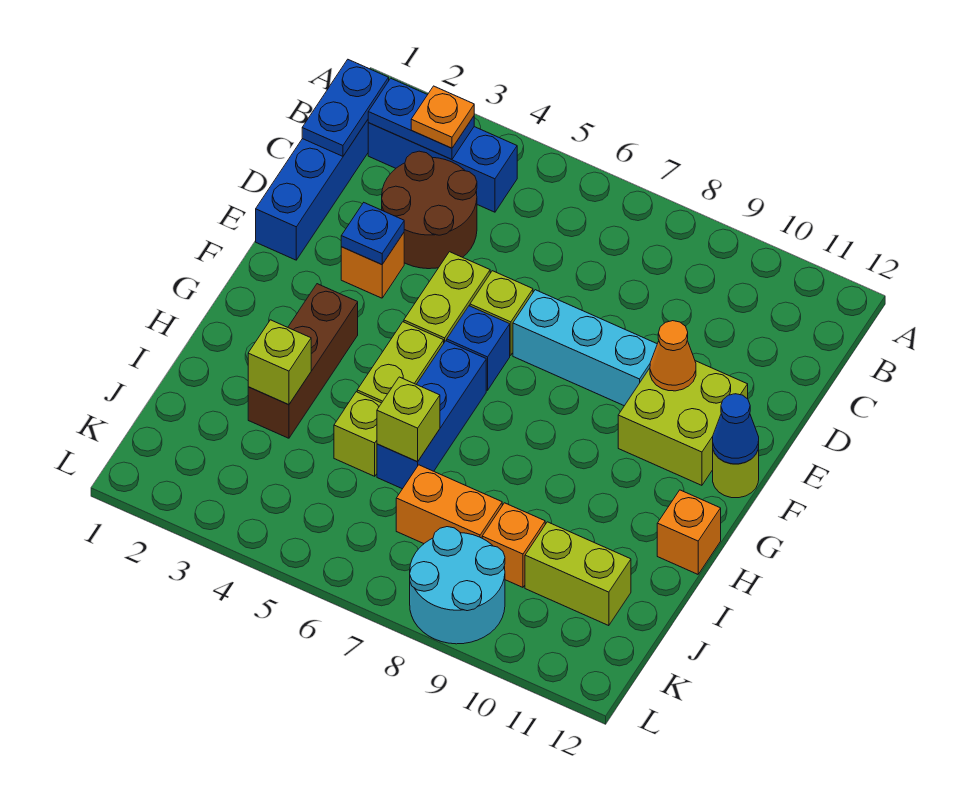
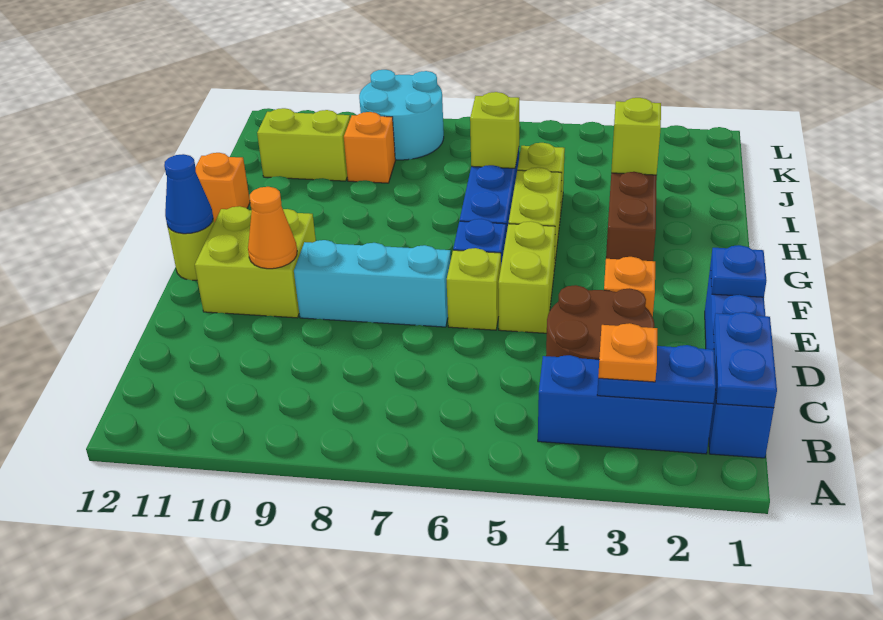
blue 1x1 plate [341,203,404,264] -> blue 1x1 plate moved to [711,245,766,297]
orange 1x2 brick [396,465,502,544] -> none

